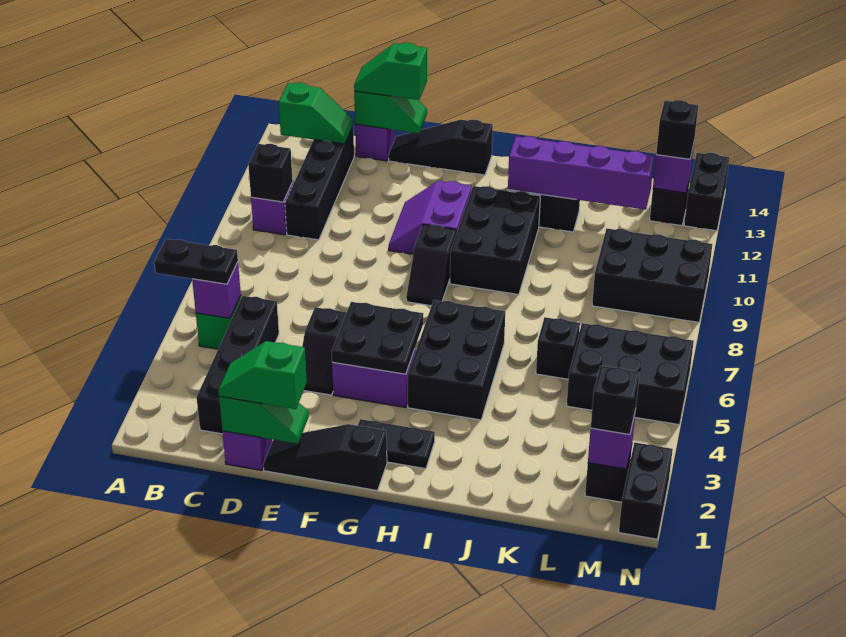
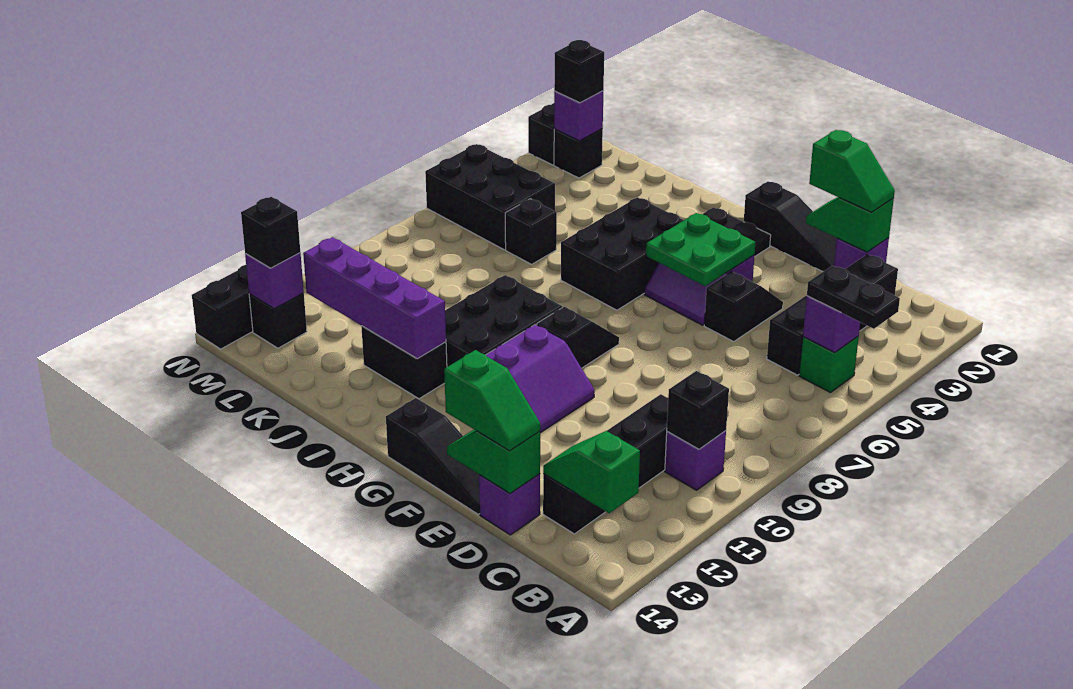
black 2x2 plate [332,302,423,374] -> green 2x2 plate [646,213,756,286]
black 2x3 brick [592,228,712,322] -> none

